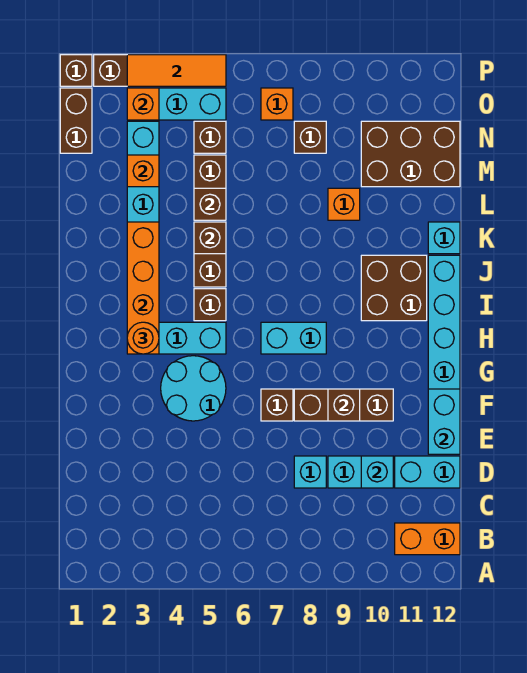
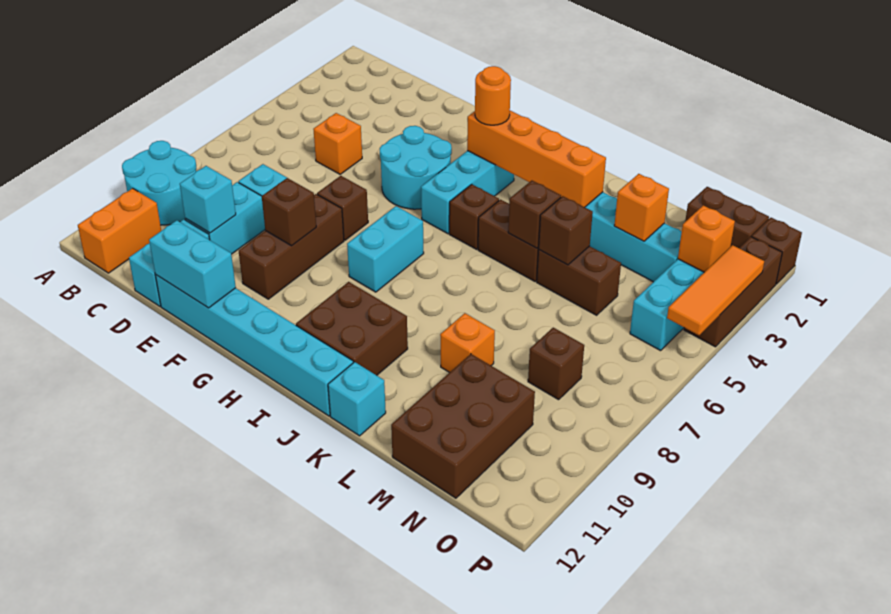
none -> cyan 2x2 round brick [122,141,196,225]
brown 1x1 brick [194,121,226,153] -> none
orange 1x1 brick [261,88,293,120] -> orange 1x1 brick moved to [313,113,362,174]

